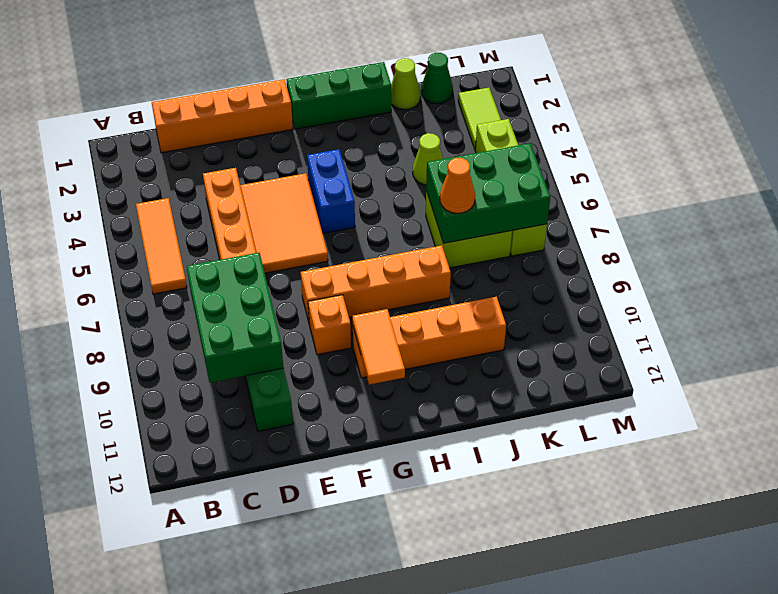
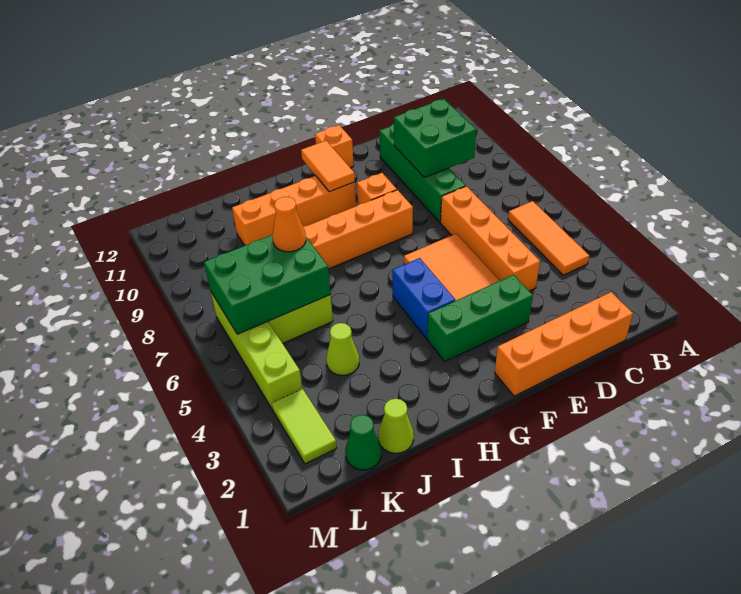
green 2x3 brick [187,253,284,383] -> green 2x2 brick [394,99,476,178]
none -> orange 1x1 brick [315,125,354,168]
green 1x3 brick [286,62,391,129] -> green 1x3 brick moved to [427,275,533,362]

